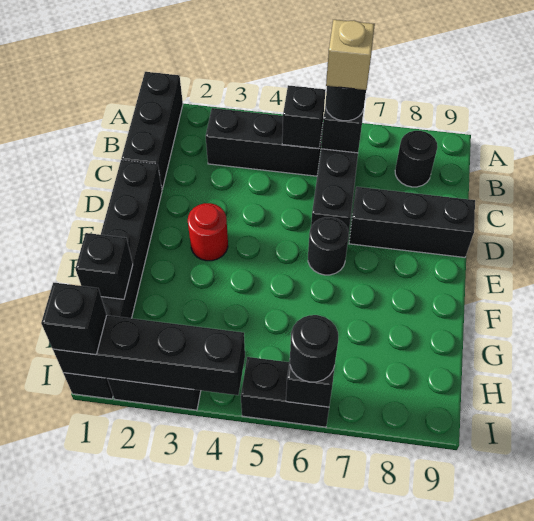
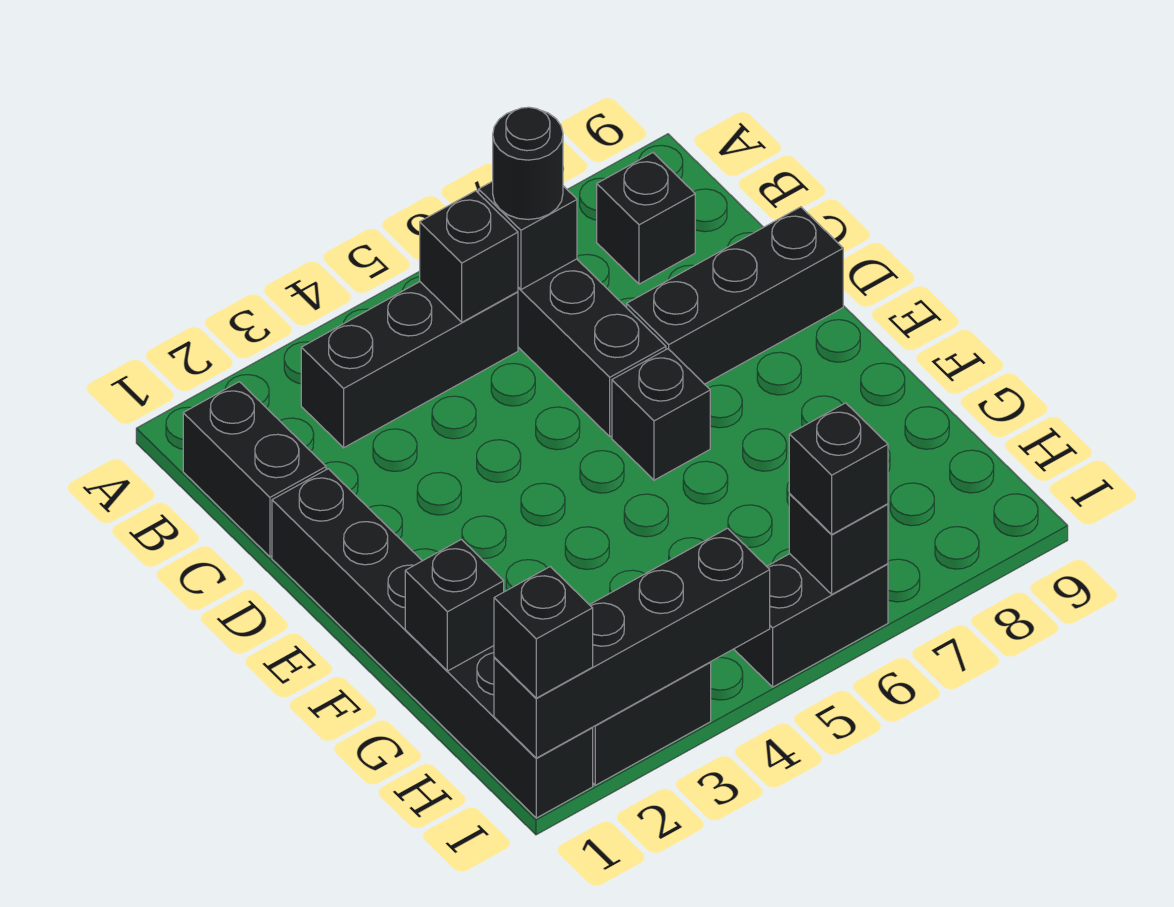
black 1x3 brick [121,72,183,189] -> black 1x2 brick [183,382,326,557]
tan 1x1 brick [326,20,375,90] -> none
black 1x1 round brick [395,131,437,187] -> black 1x1 brick [597,153,695,284]
red 1x1 round brick [188,203,228,261] -> none
black 1x1 round brick [308,217,349,275] -> black 1x1 brick [612,349,710,480]
black 1x1 round brick [290,315,338,382] -> black 1x1 brick [789,403,888,535]

